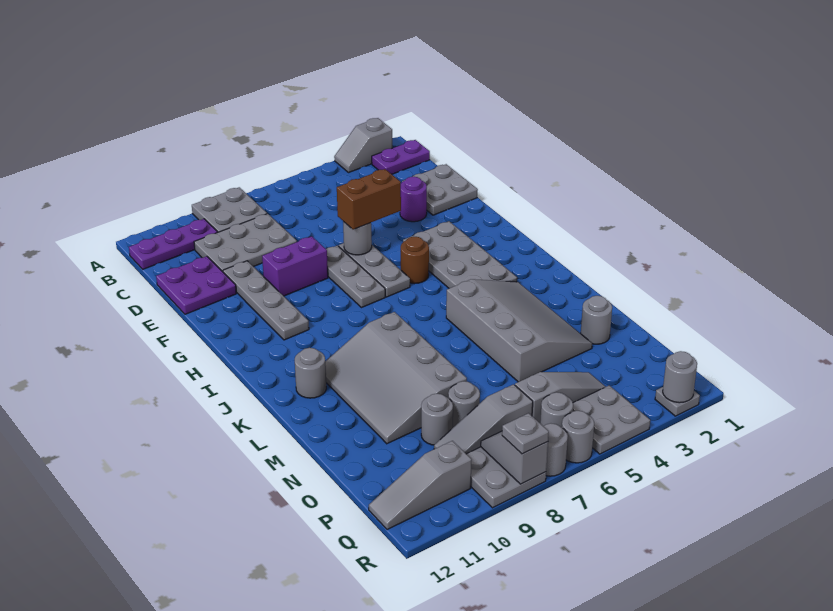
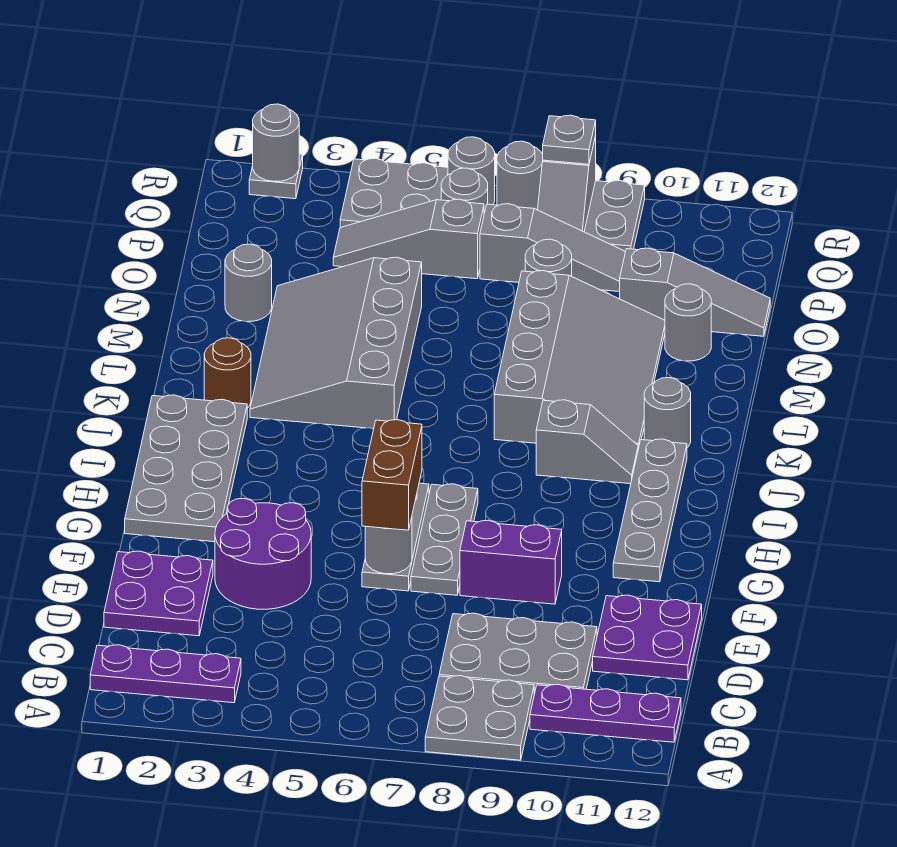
grey 1x2 slope [334,118,392,173] -> grey 1x2 slope moved to [536,400,638,484]
purple 1x2 plate [372,140,430,174] -> purple 1x3 plate [90,645,241,703]
grey 2x2 plate [402,164,478,215] -> purple 2x2 plate [104,551,213,636]
purple 1x1 round brick [400,177,427,222] -> purple 2x2 round brick [215,498,311,609]
grey 1x4 plate [223,261,309,340] -> grey 1x4 plate moved to [613,439,687,582]
brown 1x2 brick [337,169,401,229] -> brown 1x2 brick turned to [362,420,422,530]
grey 2x4 plate [403,221,517,288] -> grey 2x4 plate moved to [125,395,247,542]
brown 1x1 round brick [401,237,429,284] -> brown 1x1 round brick moved to [204,338,251,408]
grey 1x1 round brick [421,394,453,445] -> grey 1x1 round brick moved to [665,284,711,361]
grey 1x3 slope [369,441,472,530] -> grey 1x3 slope moved to [620,248,770,336]

